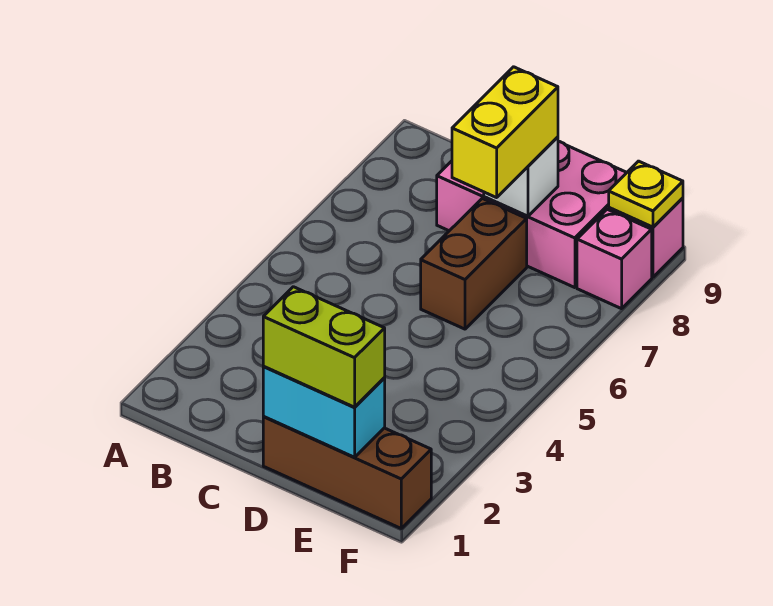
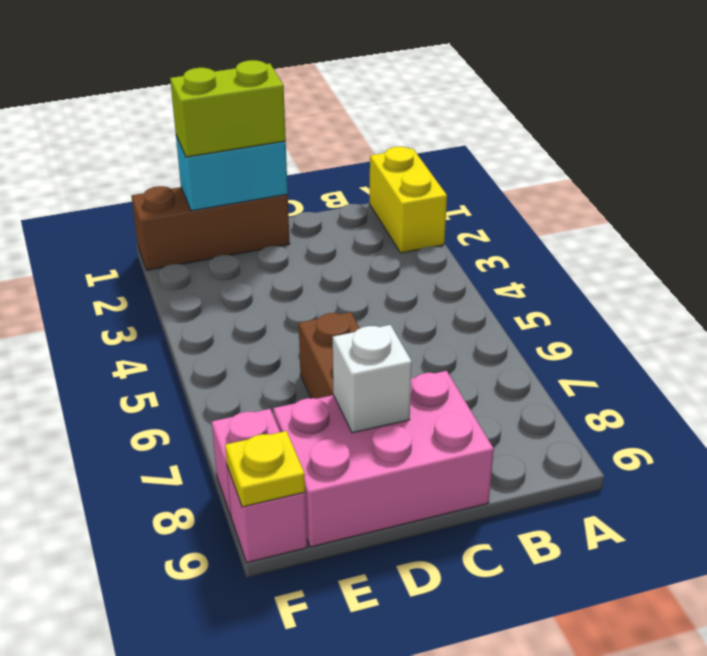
yellow 1x2 brick [452,67,558,198] -> yellow 1x2 brick moved to [370,147,447,253]

